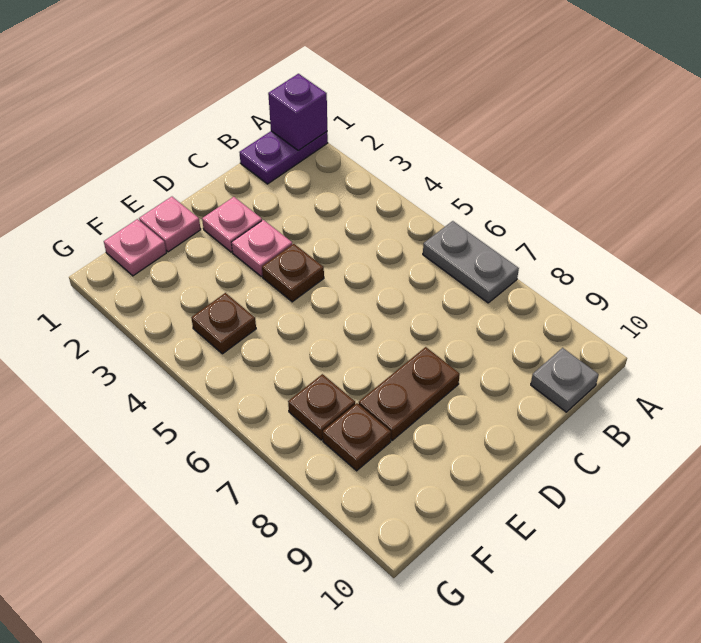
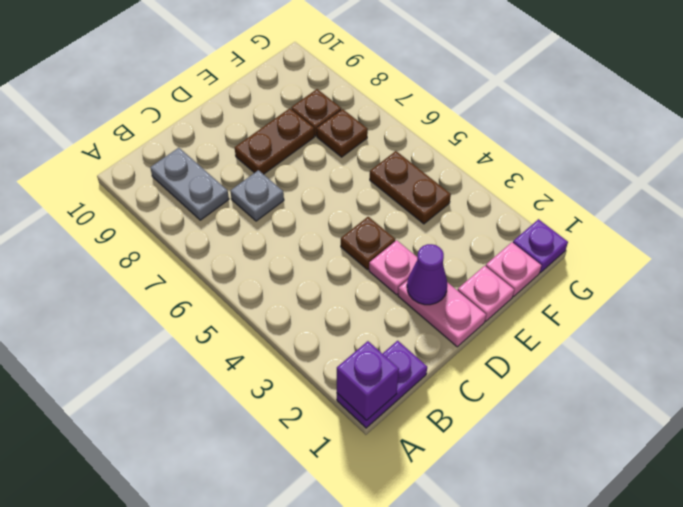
grey 1x2 plate [423,221,519,303] -> grey 1x2 plate moved to [150,148,229,220]
grey 1x1 plate [531,348,599,412] -> grey 1x1 plate moved to [230,170,284,221]
pink 1x1 plate [202,197,262,252] -> pink 1x2 plate [398,280,486,347]
none -> purple 1x1 cone [407,244,447,305]
brown 1x1 plate [191,293,256,354] -> brown 1x2 plate [370,151,451,224]
none -> purple 1x1 plate [513,219,568,273]

